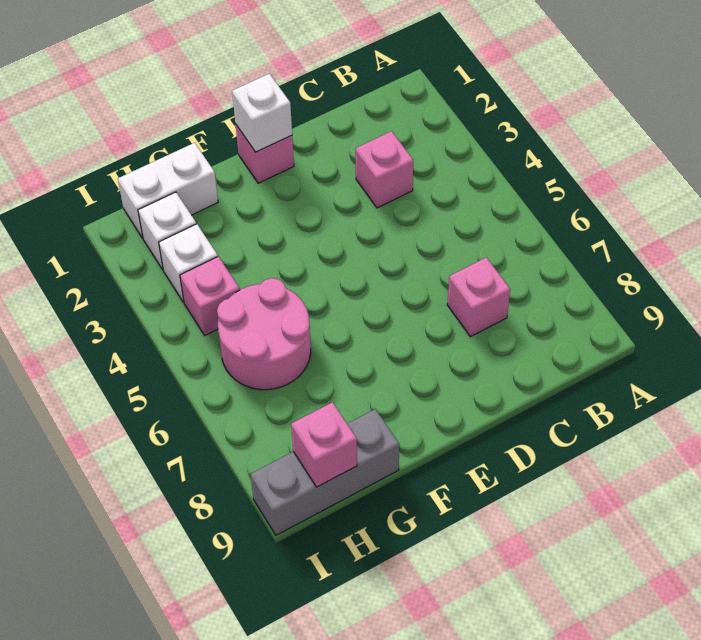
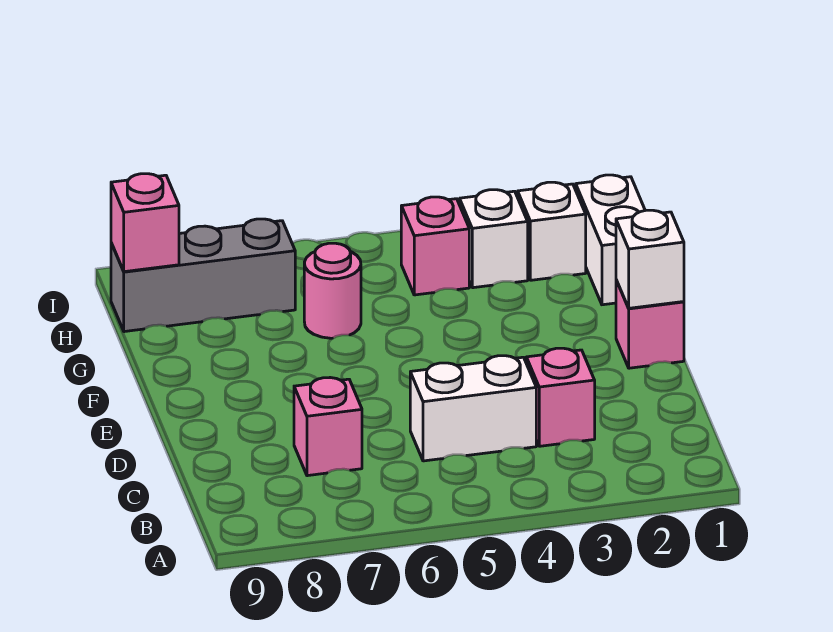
none -> white 1x2 brick [410,356,536,461]
pink 2x2 round brick [217,278,311,390] -> pink 1x1 round brick [304,243,361,338]
grey 1x3 brick [251,409,399,535] -> grey 1x3 brick turned to [111,219,295,332]

